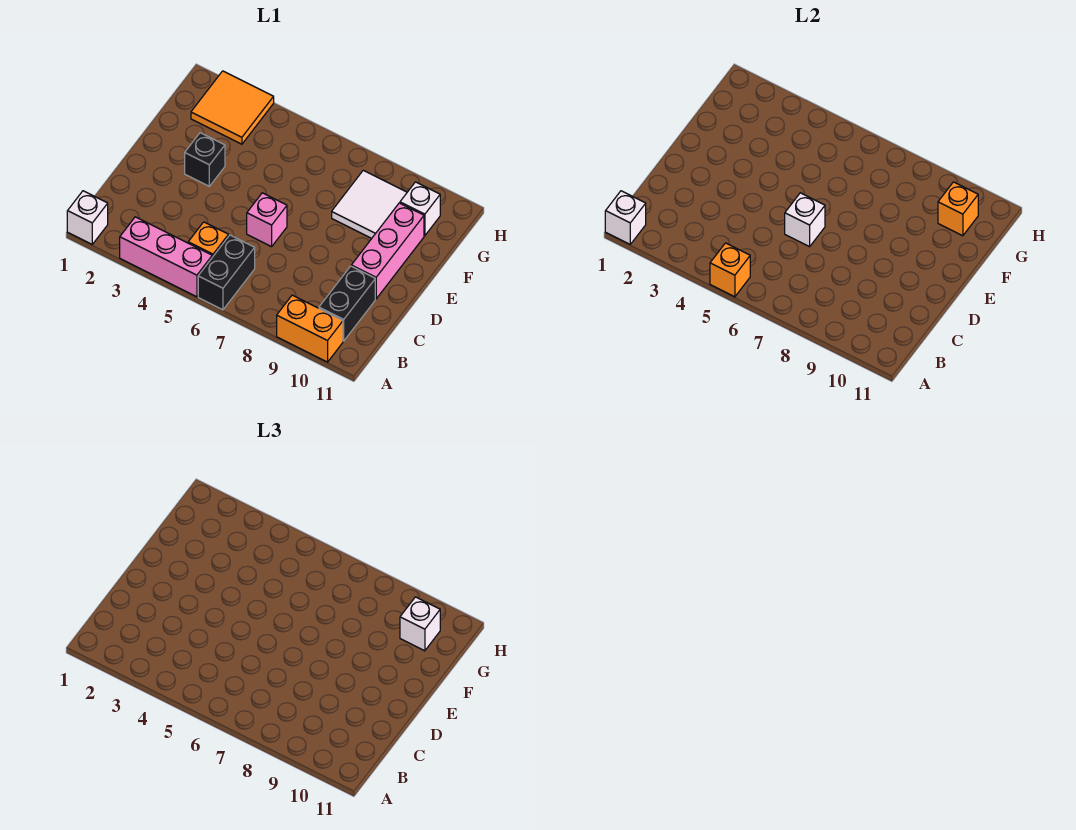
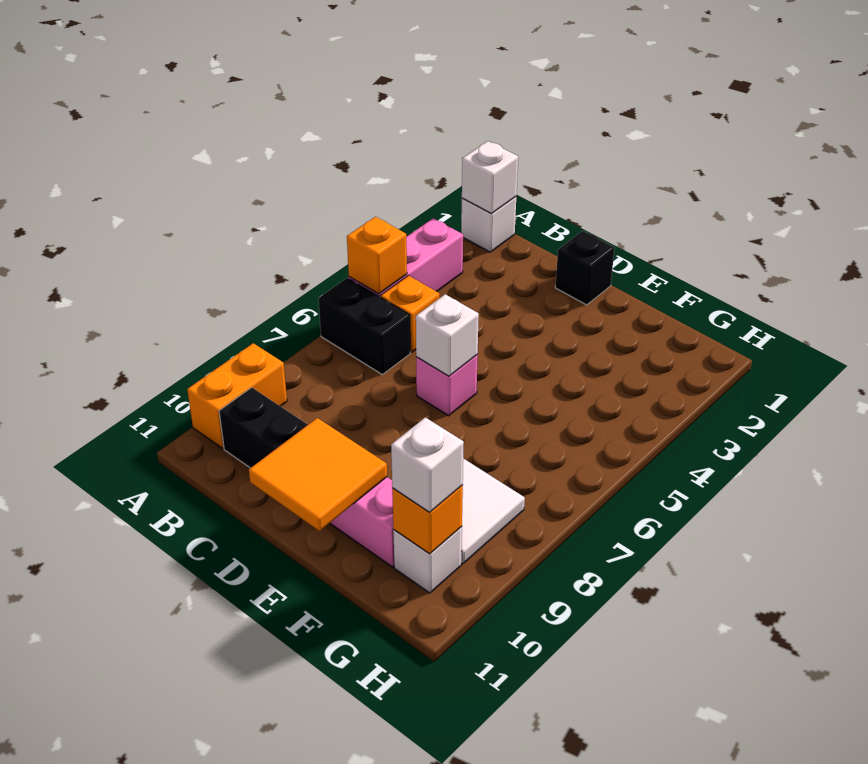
black 1x1 brick [185,133,225,186] -> black 1x1 brick moved to [555,231,615,305]
orange 2x2 tile [191,71,274,144] -> orange 2x2 tile moved to [249,418,387,531]

